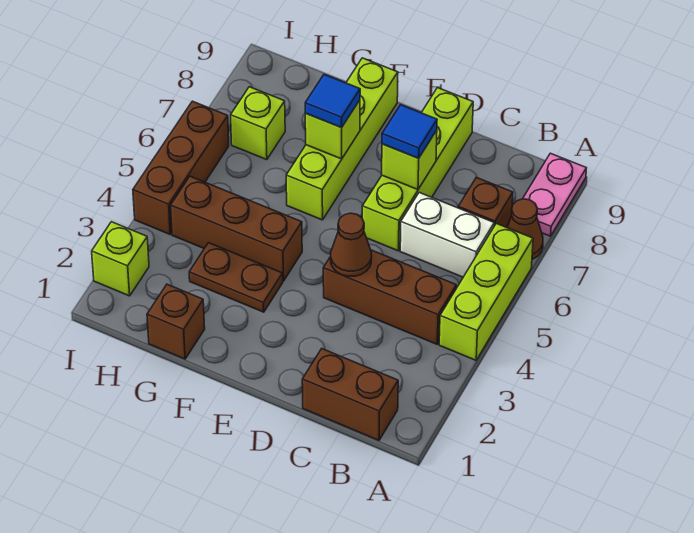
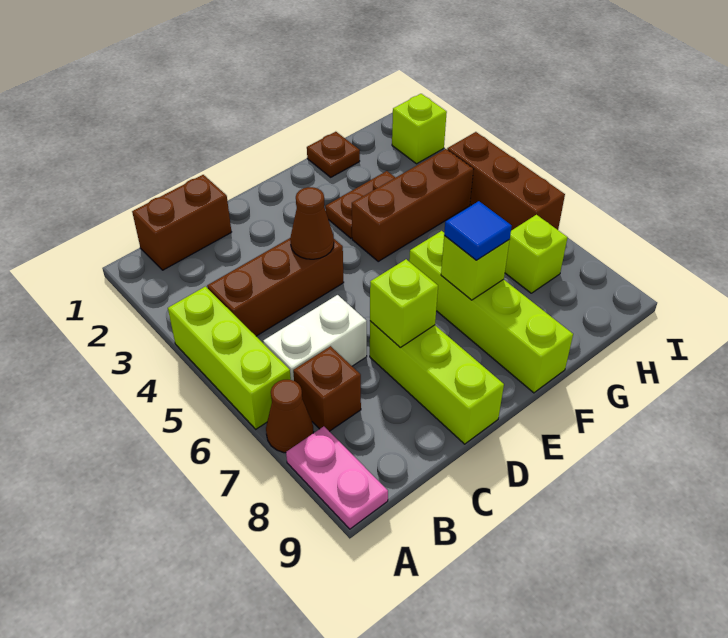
lime 1x4 brick [362,88,473,251] -> lime 1x3 brick [370,321,504,444]
blue 1x1 tile [382,105,437,158] -> none
brown 1x1 brick [147,284,205,359] -> brown 1x1 plate [307,132,360,177]

